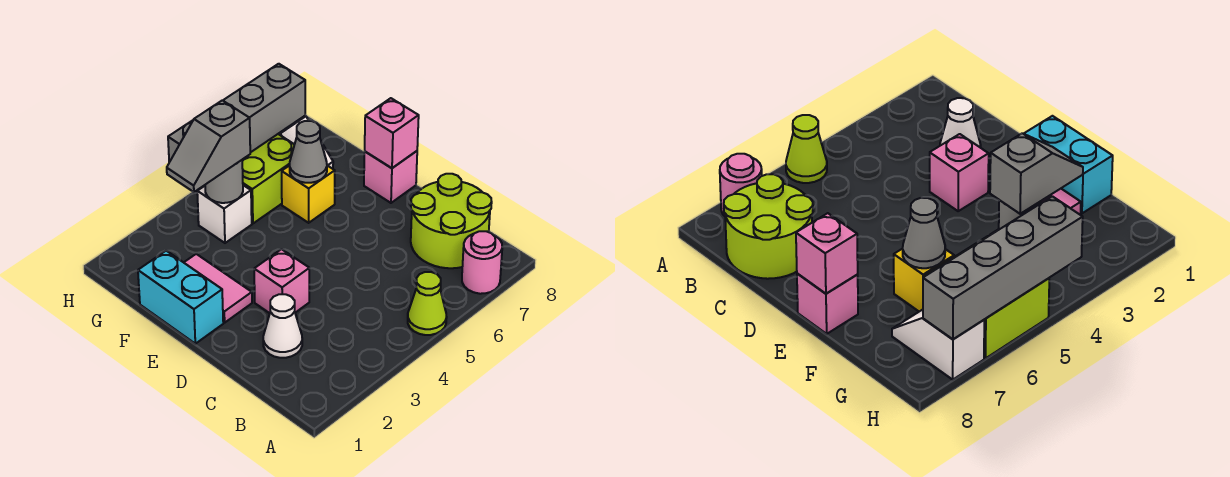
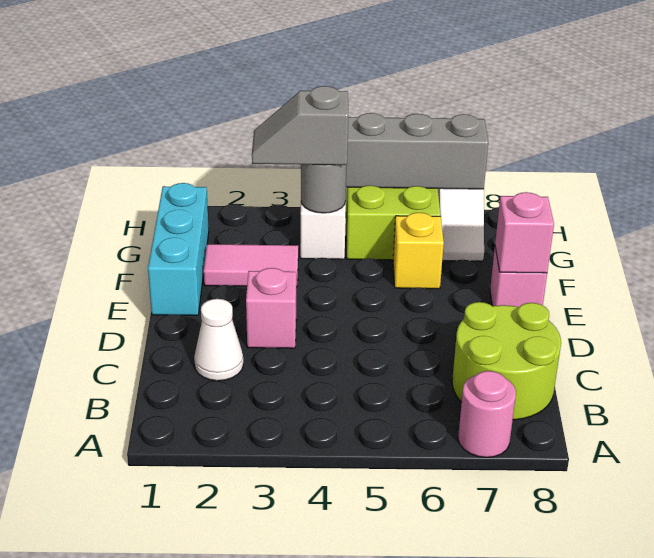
lime 1x1 cone [408,272,447,335] -> none
cyan 1x2 brick [138,251,223,344] -> cyan 1x3 brick [148,183,209,315]
pink 1x2 tile [184,254,252,323] -> pink 1x2 tile turned to [204,244,298,287]
grey 1x1 cone [290,121,327,183] -> none

